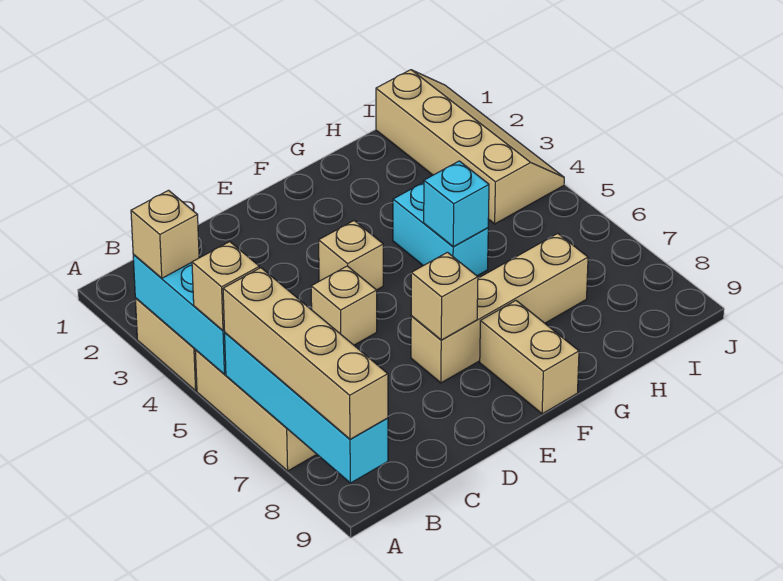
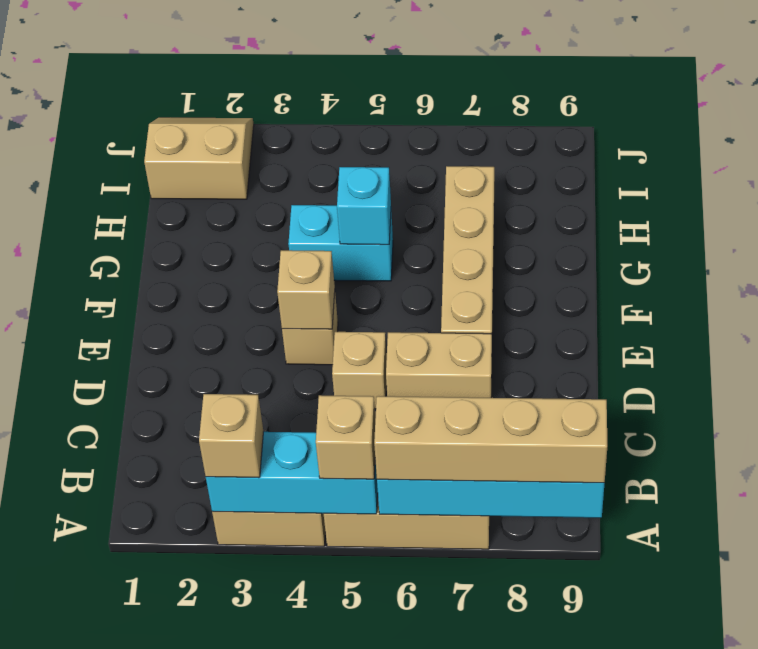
tan 1x1 brick [411,252,478,340] -> tan 1x1 brick moved to [277,250,335,329]
tan 1x2 brick [480,301,579,414] -> tan 1x2 brick moved to [386,332,492,398]
tan 2x4 slope [376,70,564,224] -> tan 2x2 slope [144,117,254,199]

